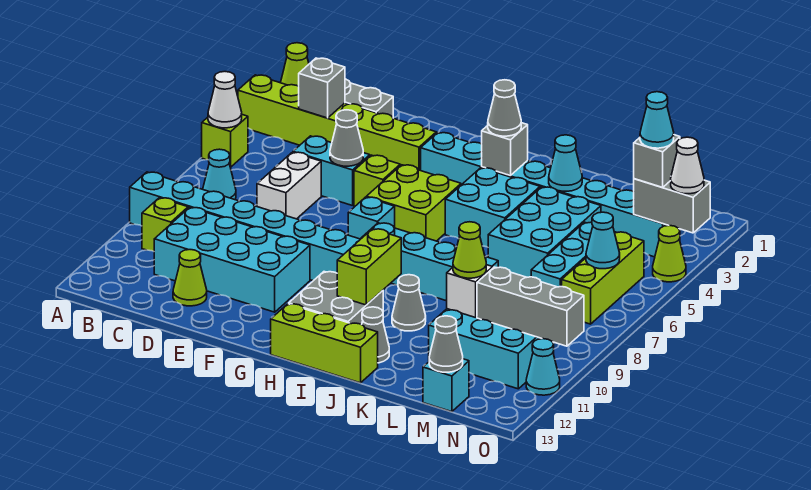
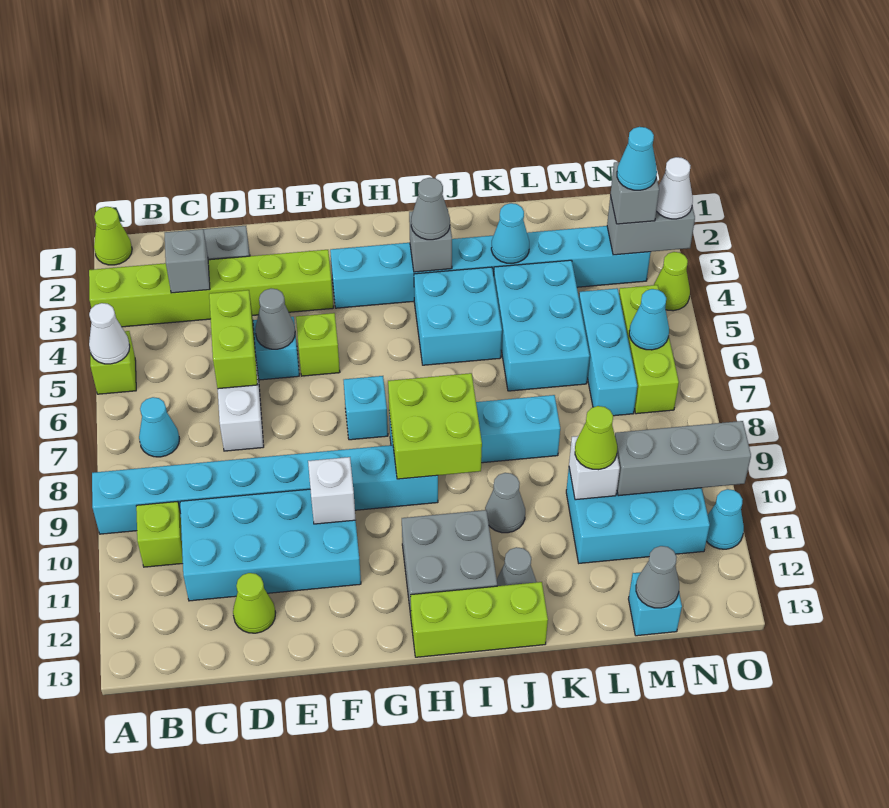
none -> white 1x1 brick [308,457,356,524]
lime 2x2 brick [366,165,461,241] -> lime 2x2 brick moved to [388,373,482,479]
lime 1x2 brick [337,229,401,305] -> lime 1x2 brick moved to [209,290,257,389]

